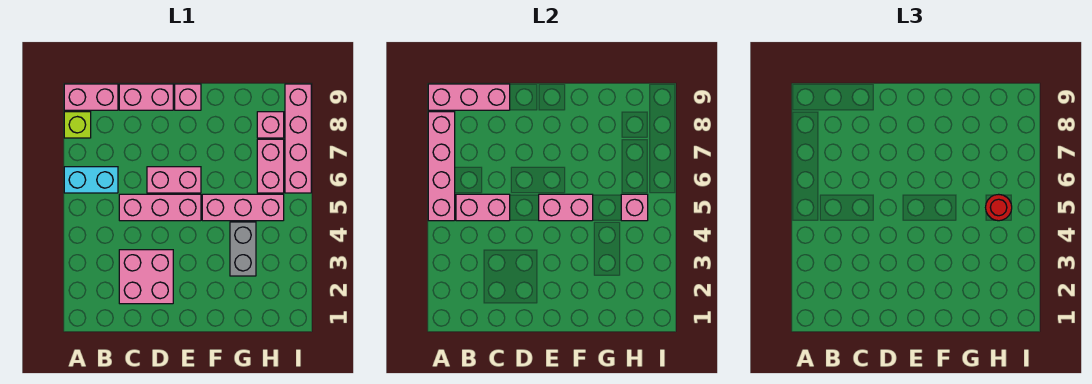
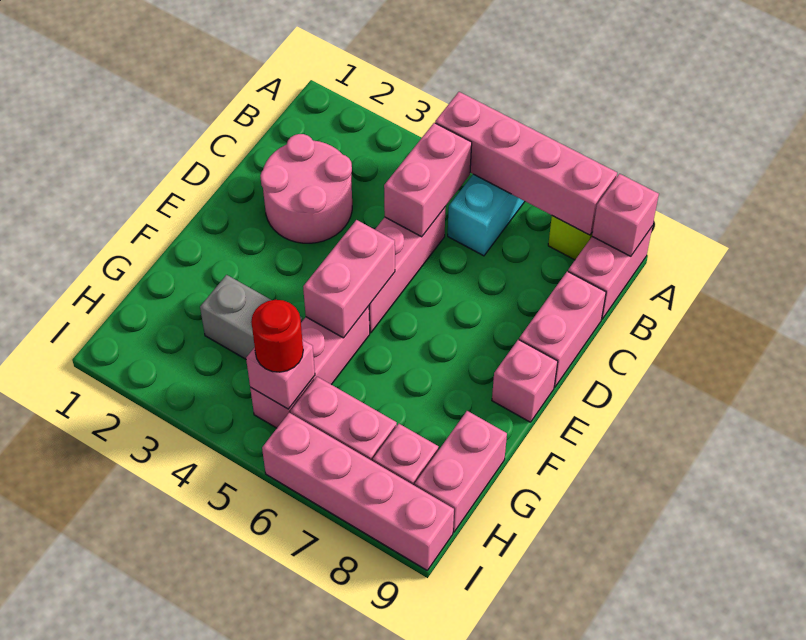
pink 1x3 brick [428,84,510,110] -> pink 1x1 brick [592,174,659,256]
pink 2x2 brick [119,250,173,304] -> pink 2x2 round brick [260,134,352,243]
pink 1x2 brick [147,167,201,193] -> pink 1x2 brick moved to [415,411,507,532]

